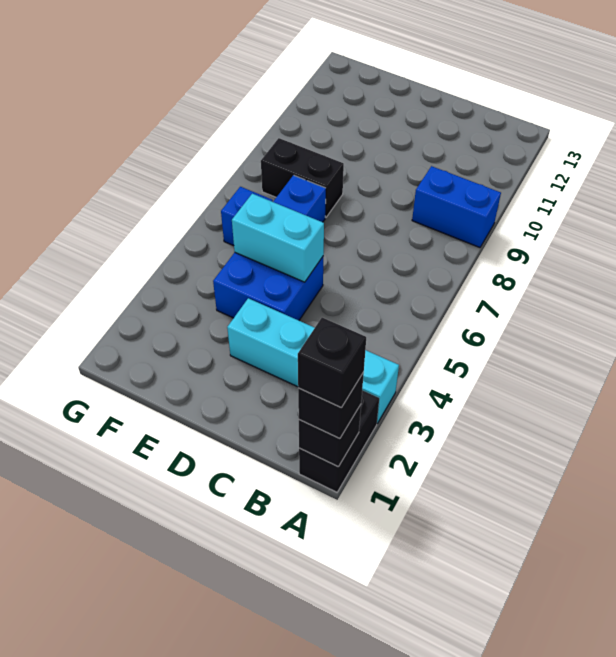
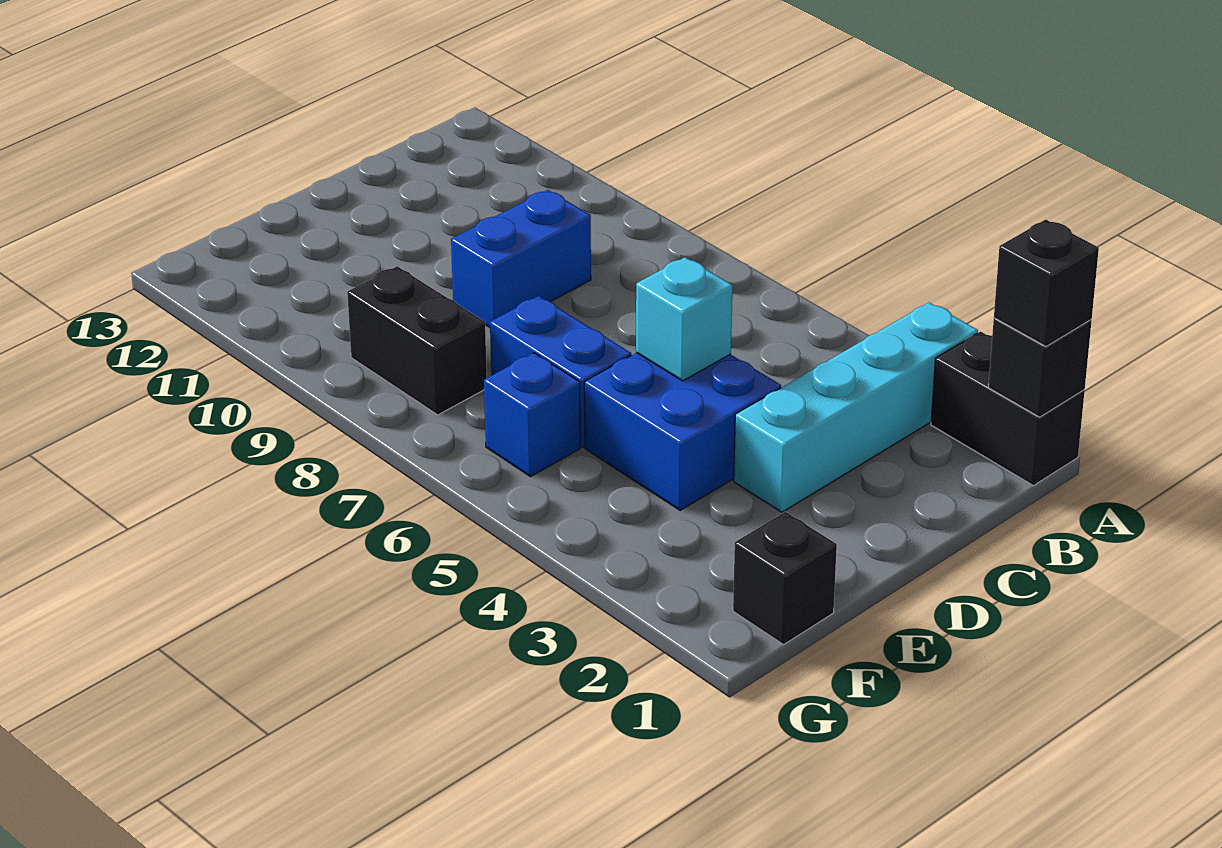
black 1x1 brick [298,318,366,407] -> black 1x1 brick moved to [733,512,837,645]
blue 1x2 brick [412,166,501,248] -> blue 1x2 brick moved to [451,190,591,327]
cyan 1x2 brick [232,194,324,282] -> cyan 1x1 brick [636,257,732,381]
black 1x2 brick [261,138,344,218] -> black 1x2 brick turned to [347,266,487,415]

